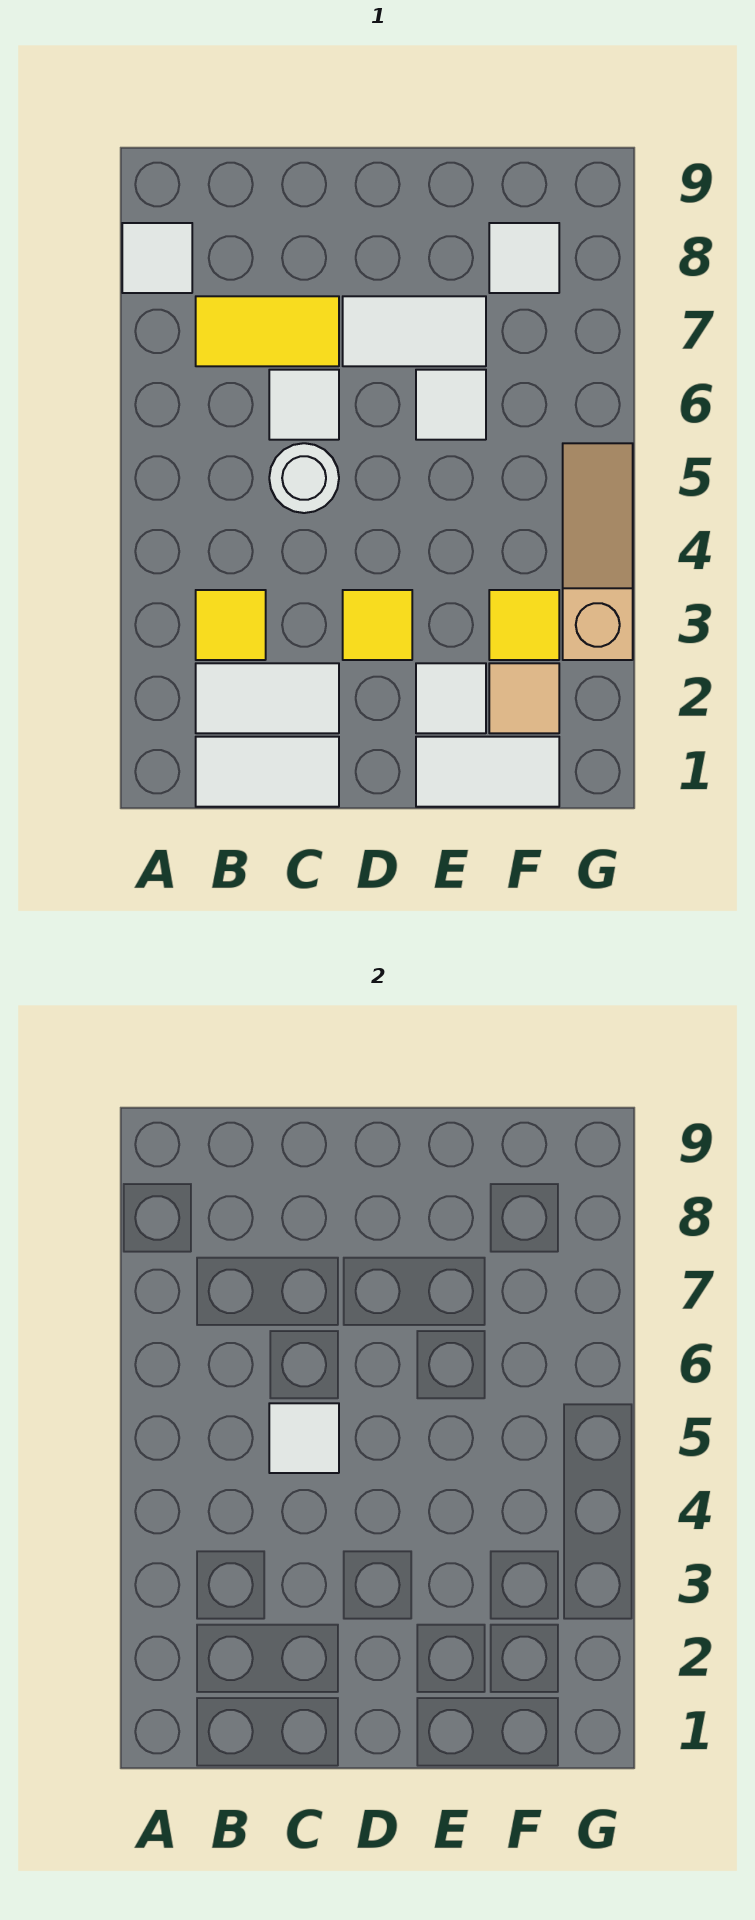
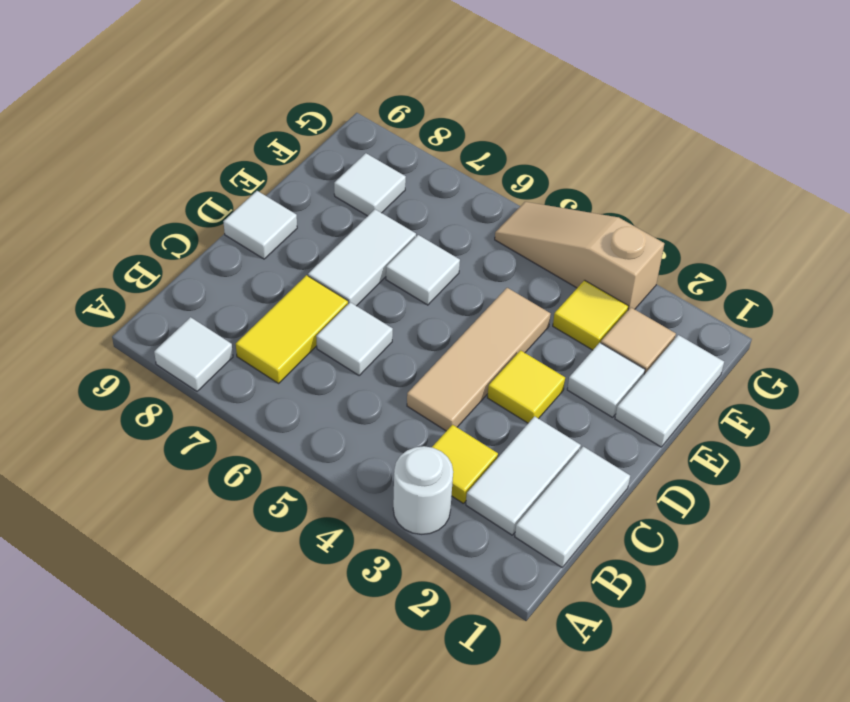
none -> tan 1x3 tile [407,288,551,431]
white 1x1 round brick [269,443,339,513] -> white 1x1 round brick moved to [393,446,453,534]
white 1x1 tile [269,1403,339,1473] -> white 1x1 tile moved to [223,191,297,259]

